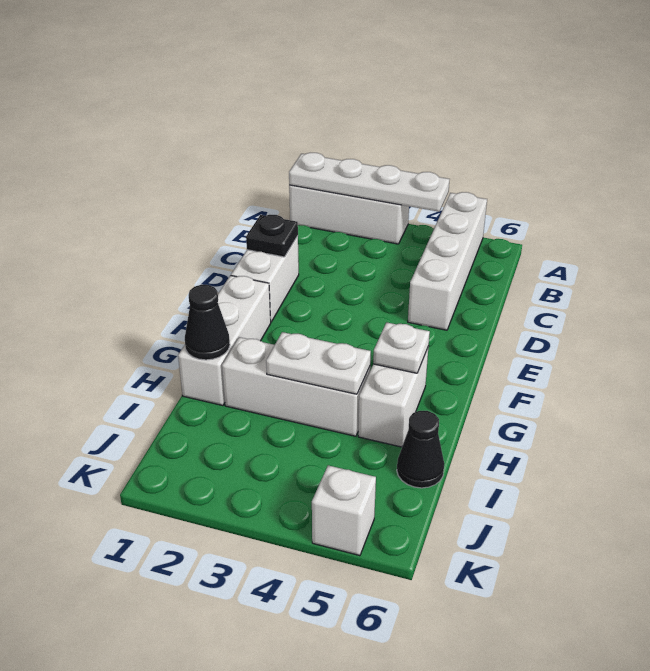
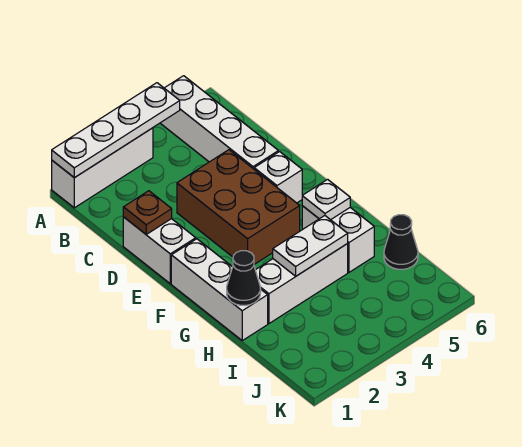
black 1x1 plate [246,215,298,257] -> brown 1x1 plate [123,191,172,234]
none -> brown 2x3 brick [177,150,300,264]
white 1x1 brick [312,465,376,556] -> white 1x1 brick moved to [254,152,302,203]

